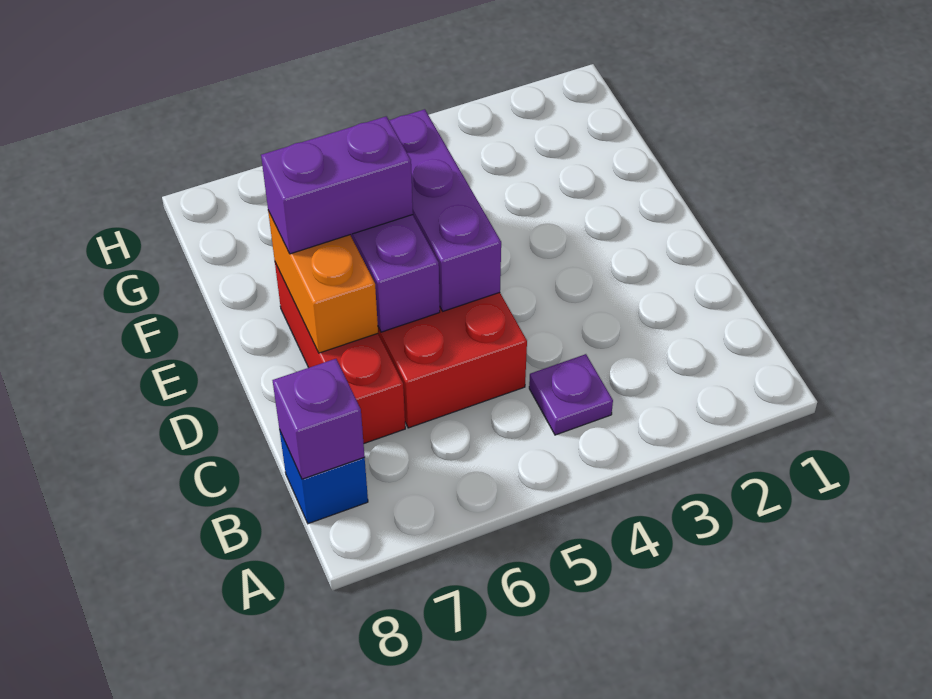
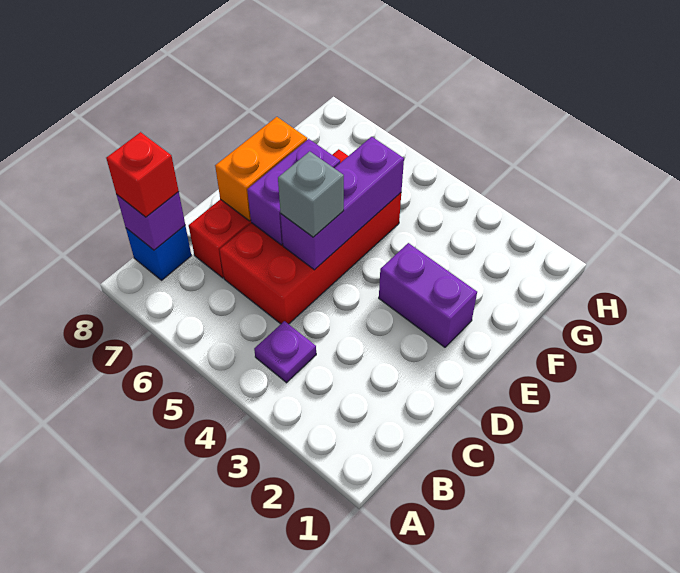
none -> red 1x1 brick [106,132,179,217]
none -> grey 1x1 brick [278,151,344,237]
purple 1x2 brick [261,116,413,254] -> purple 1x2 brick moved to [379,243,477,347]

